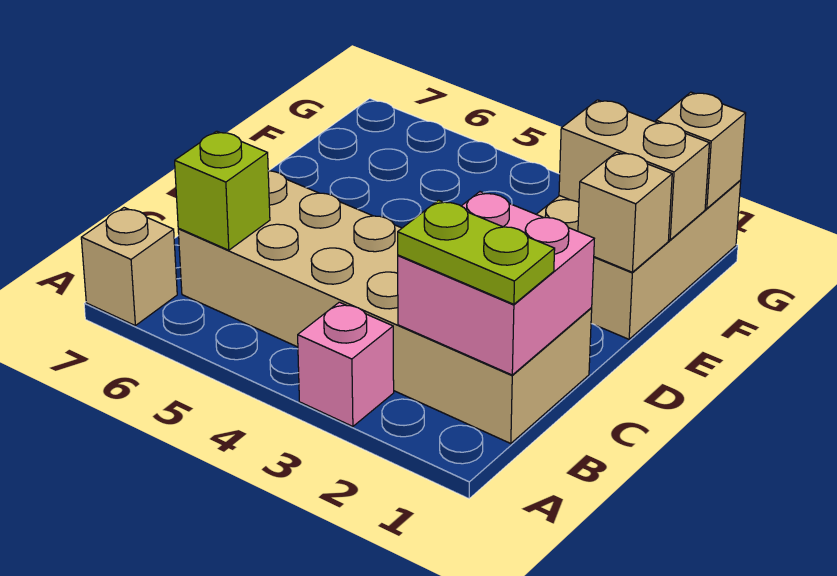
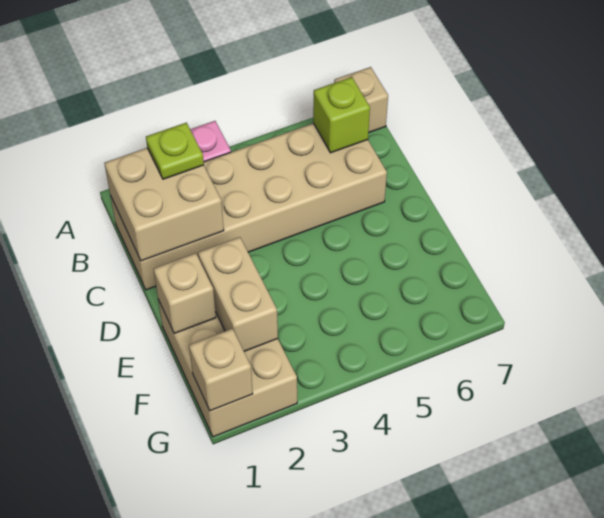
pink 2x2 brick [398,192,594,375] -> tan 2x2 brick [105,148,224,261]
lime 1x2 plate [398,200,555,304] -> lime 1x1 plate [146,123,204,179]
tan 1x2 brick [559,100,709,240] -> tan 1x2 brick turned to [198,237,278,351]

